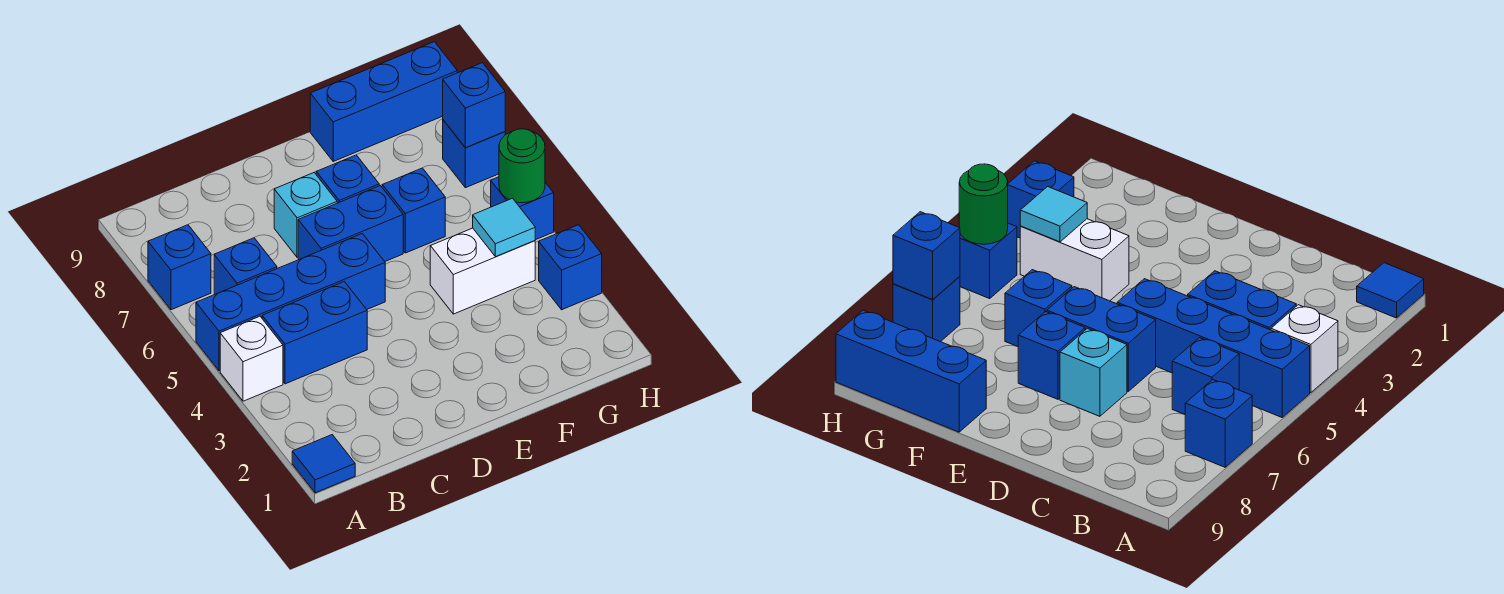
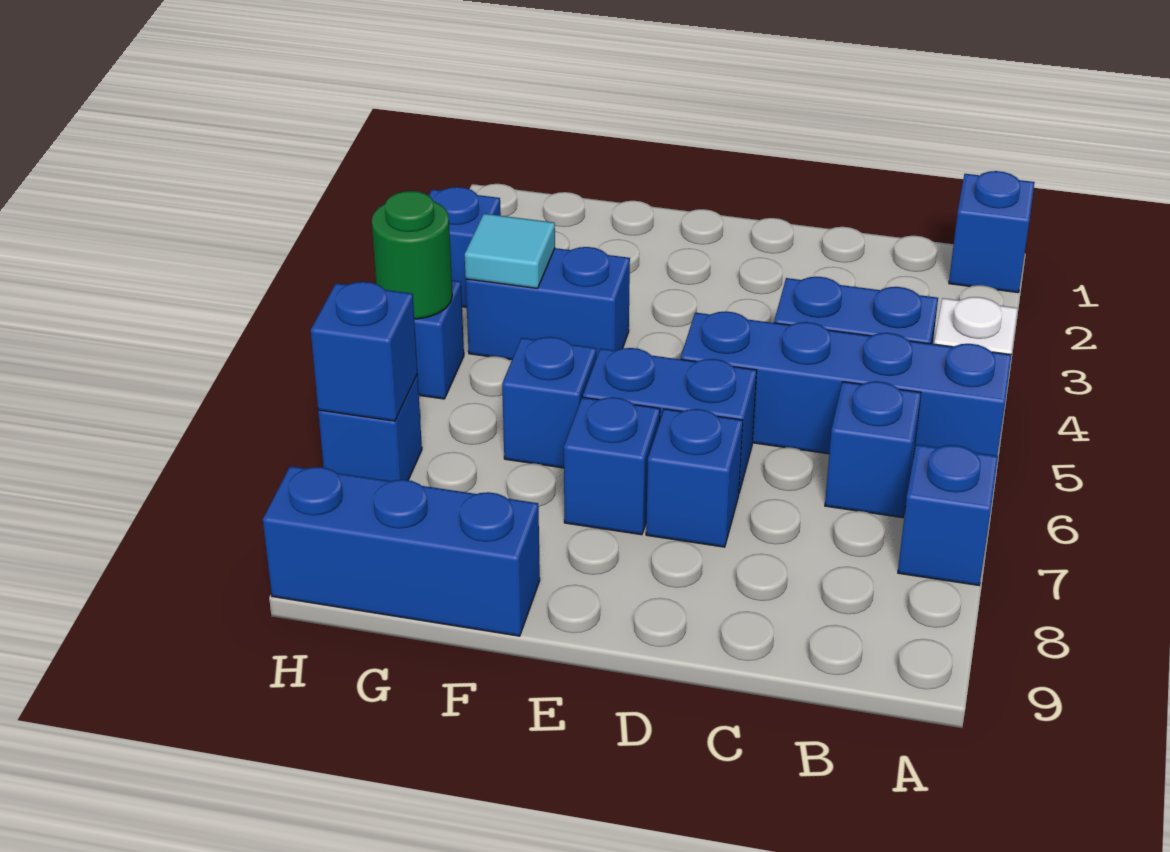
blue 1x1 tile [292,435,355,493] -> blue 1x1 brick [949,171,1035,293]
cyan 1x1 brick [274,173,337,257] -> blue 1x1 brick [646,409,743,547]
white 1x2 brick [430,228,535,314] -> blue 1x2 brick [466,247,630,360]

